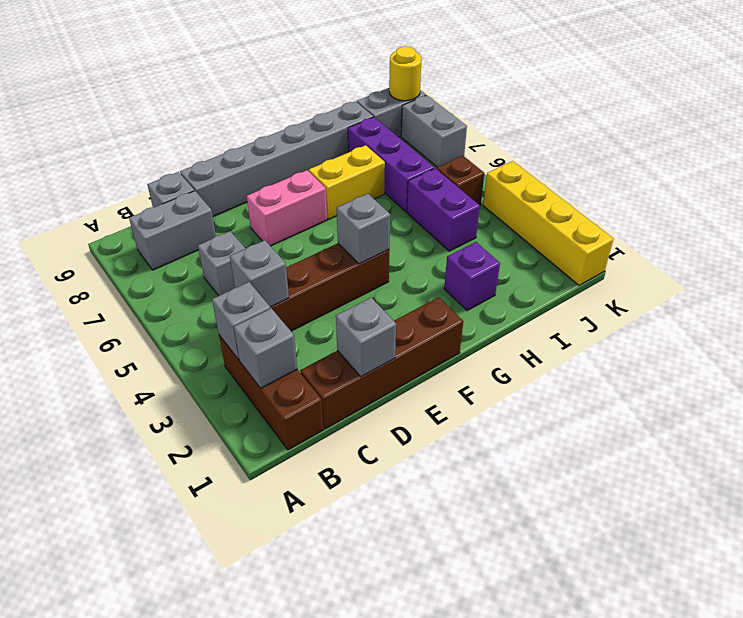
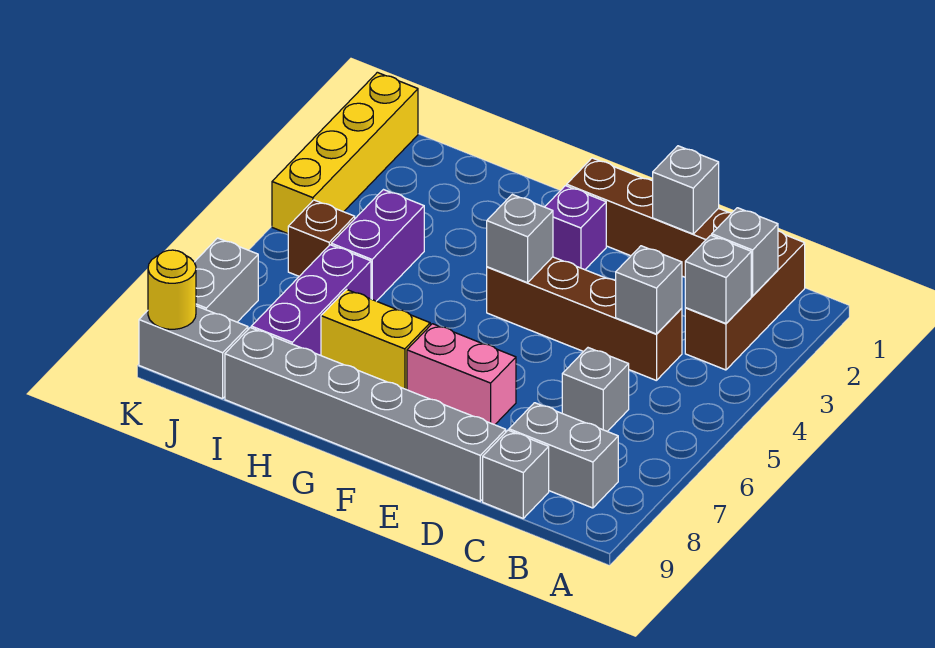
purple 1x1 brick [444,242,500,311] -> purple 1x1 brick moved to [545,186,606,270]

